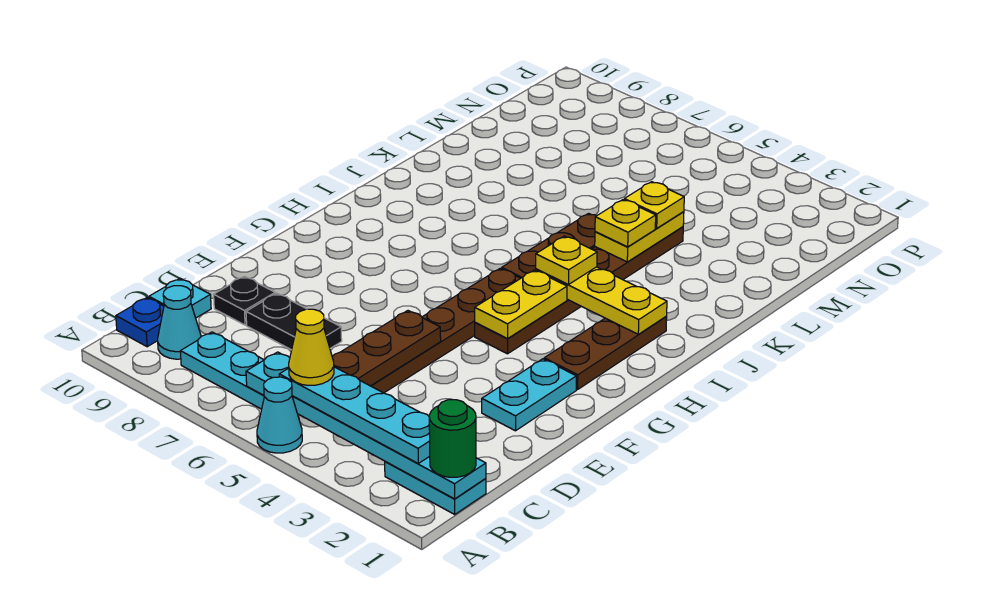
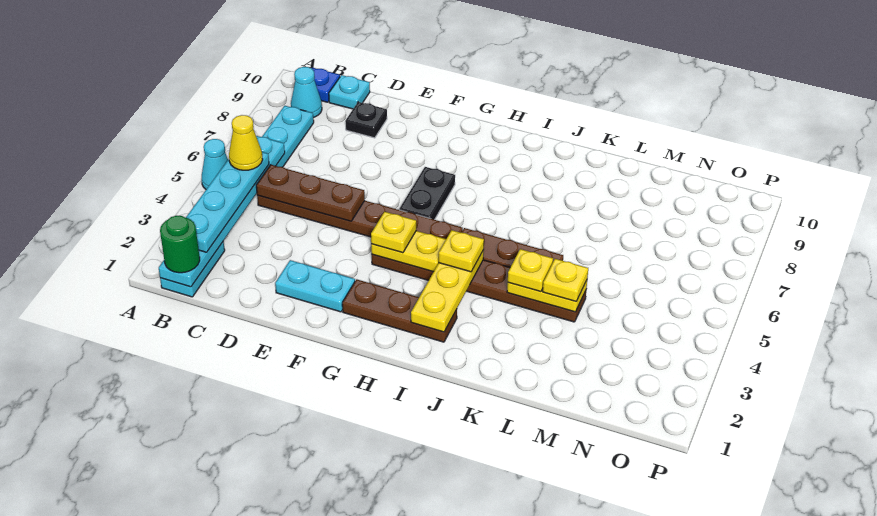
black 1x2 plate [246,293,342,350] -> black 1x2 plate moved to [399,167,455,220]
none -> yellow 1x1 plate [371,212,416,253]

